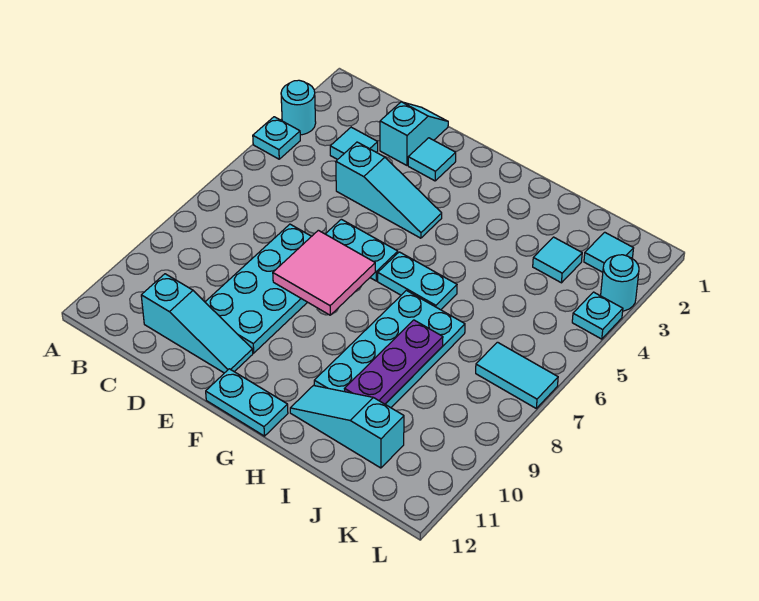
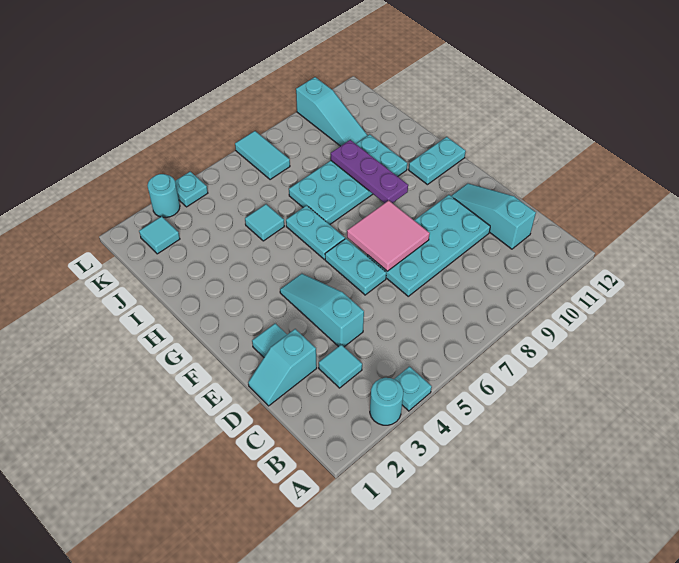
cyan 1x2 plate [206,369,288,436] -> cyan 1x2 plate turned to [409,137,466,185]
cyan 1x3 slope [290,386,404,468] -> cyan 1x3 slope moved to [296,77,368,146]
purple 1x3 plate [345,320,443,404] -> purple 1x3 plate turned to [331,140,408,203]
cyan 1x1 tile [533,237,582,283] -> cyan 1x1 tile moved to [245,204,284,241]

